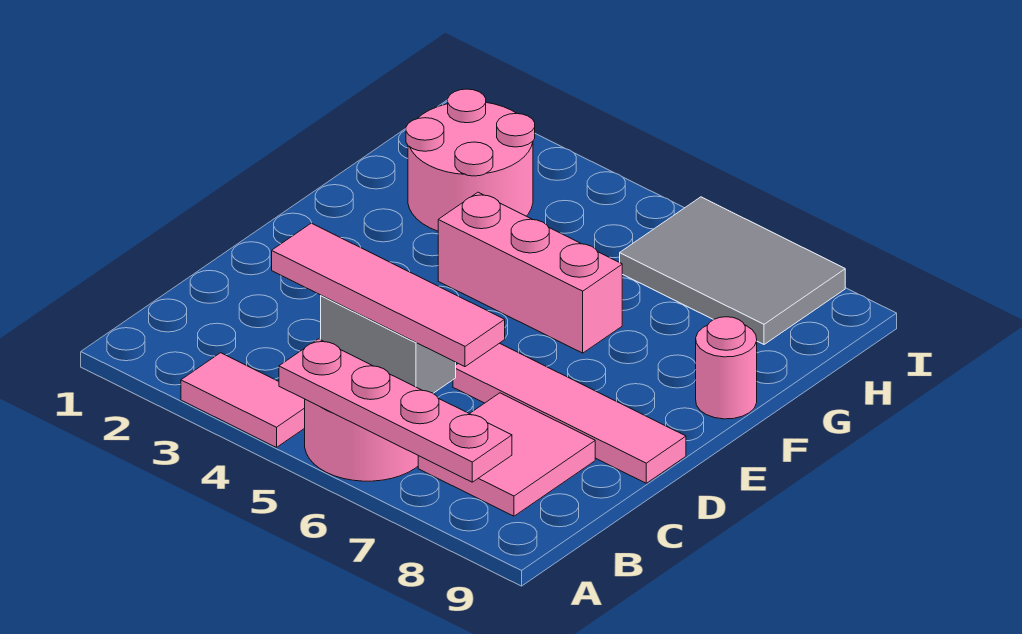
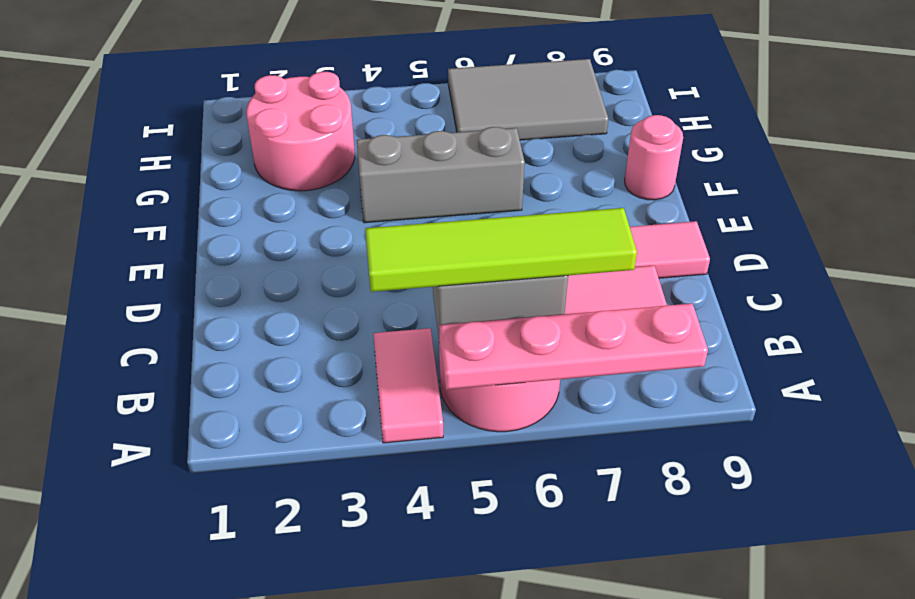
pink 1x2 tile [181,353,305,447] -> pink 1x2 tile turned to [373,328,443,443]
pink 1x4 tile [272,223,505,367] -> lime 1x4 tile [365,208,637,292]
pink 1x3 brick [438,192,622,353] -> grey 1x3 brick [357,127,525,223]

